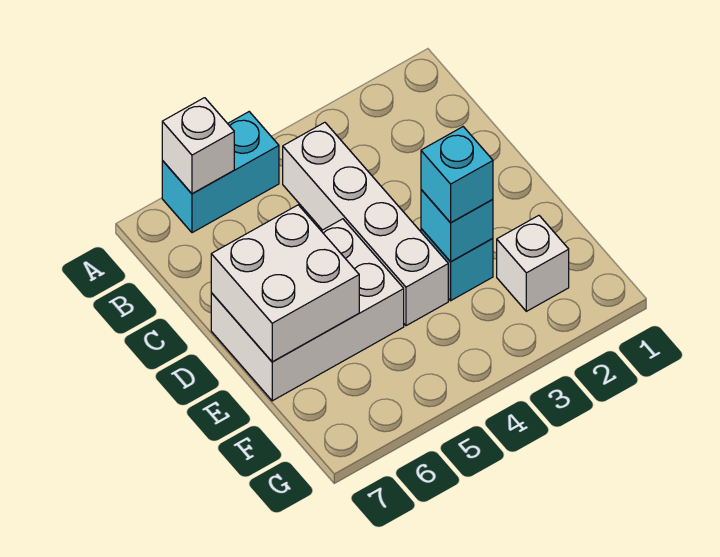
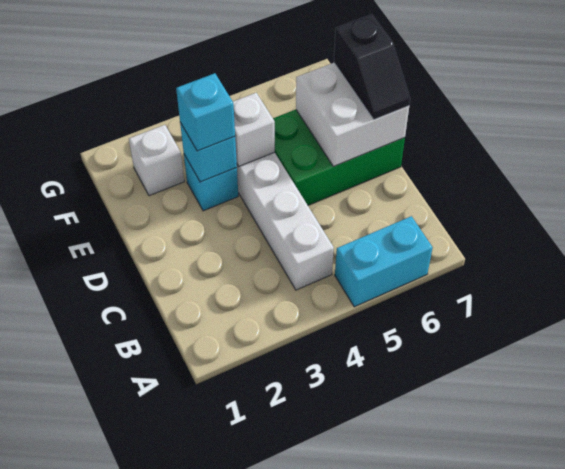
white 1x1 brick [162,98,234,194] -> white 1x1 brick moved to [233,93,275,166]
white 2x3 brick [211,219,404,401] -> green 2x3 brick [273,110,405,205]
none -> black 1x2 slope [334,14,410,120]

